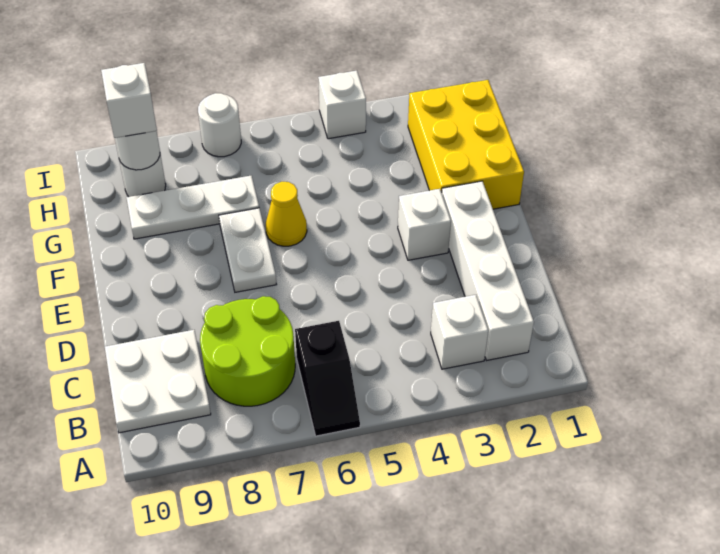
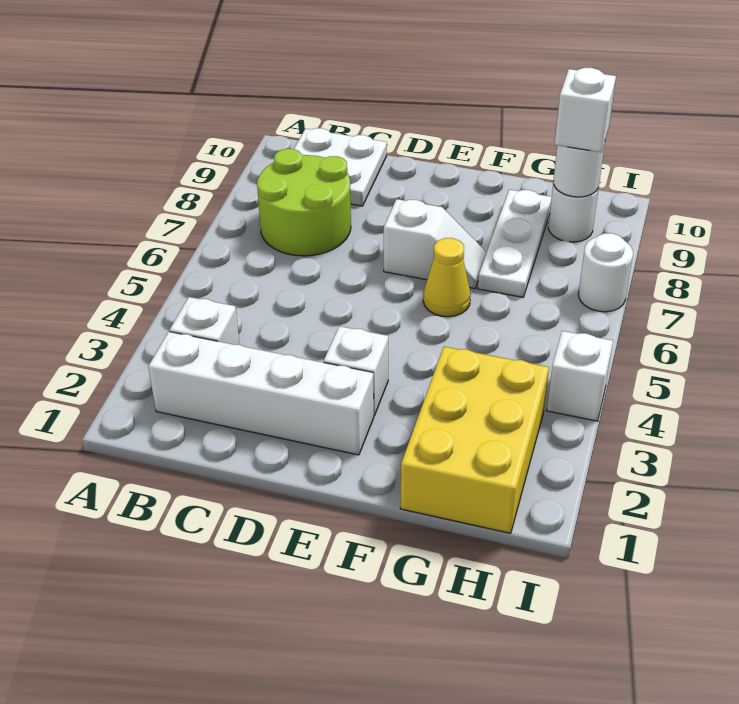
black 1x2 slope [295,321,360,436] -> none
white 1x2 plate [219,208,276,292] -> white 1x2 slope [384,199,486,288]
yellow 2x3 brick [408,80,524,209] -> yellow 2x3 brick turned to [400,347,549,533]

